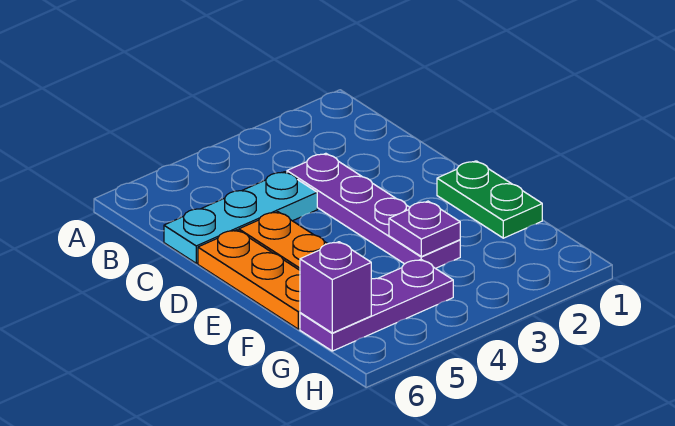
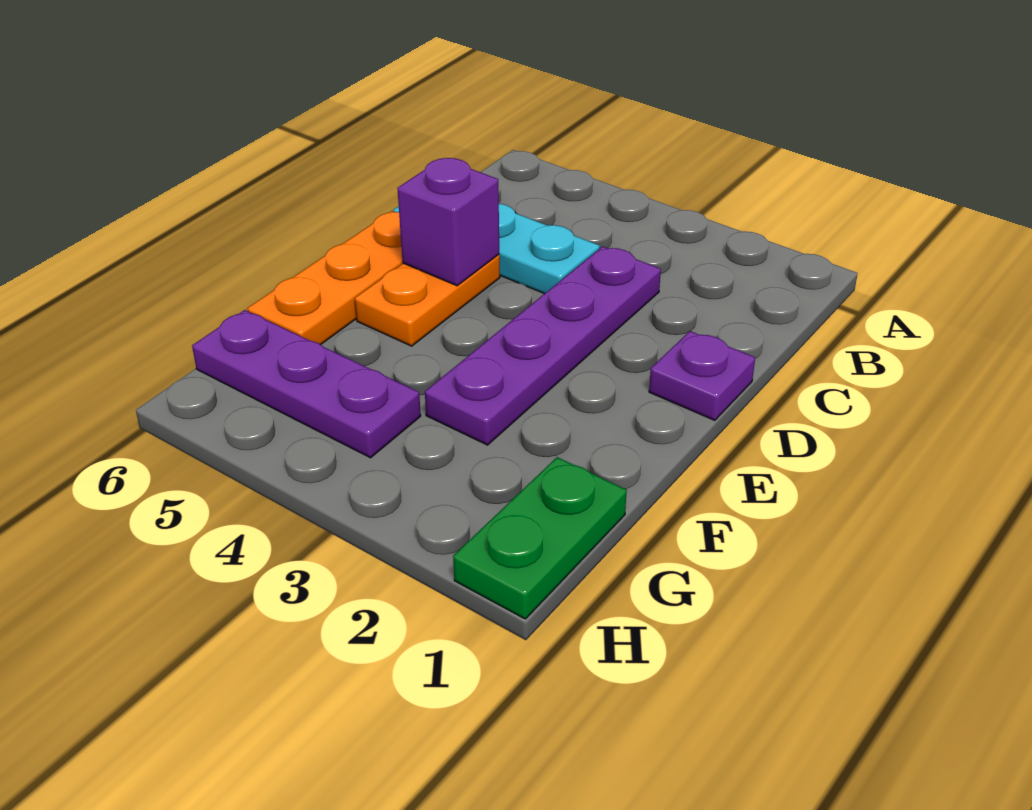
green 1x2 plate [437,161,542,238] -> green 1x2 plate moved to [453,457,627,619]
purple 1x1 plate [389,201,460,257] -> purple 1x1 plate moved to [649,331,755,420]
purple 1x1 brick [300,242,371,333] -> purple 1x1 brick moved to [397,158,499,286]

